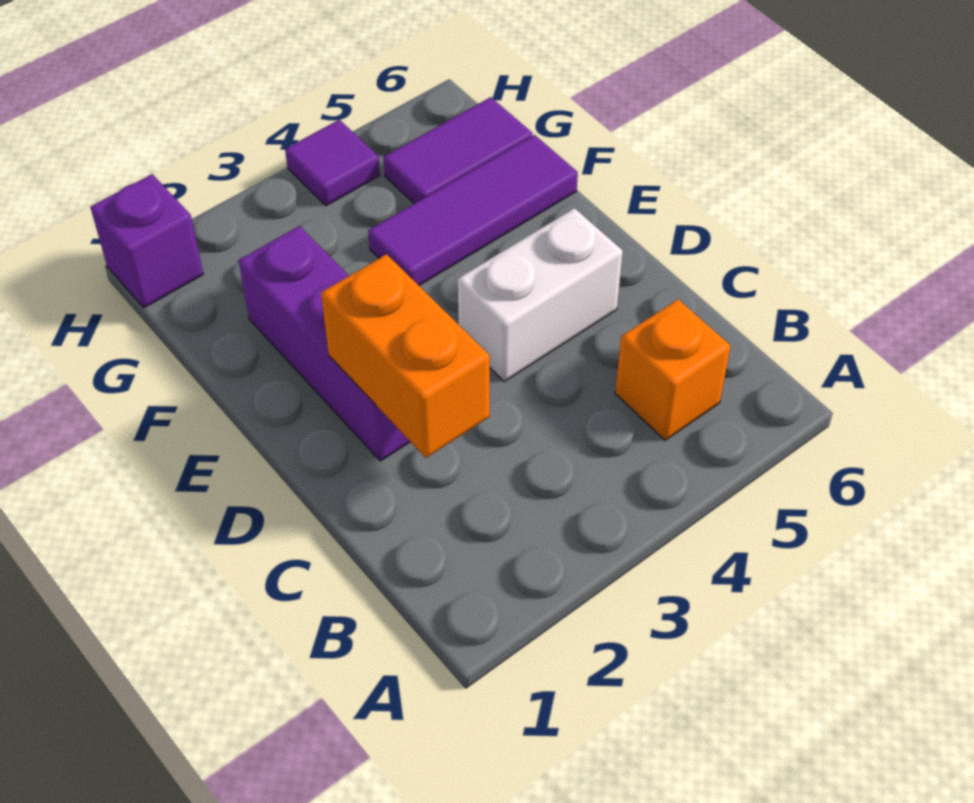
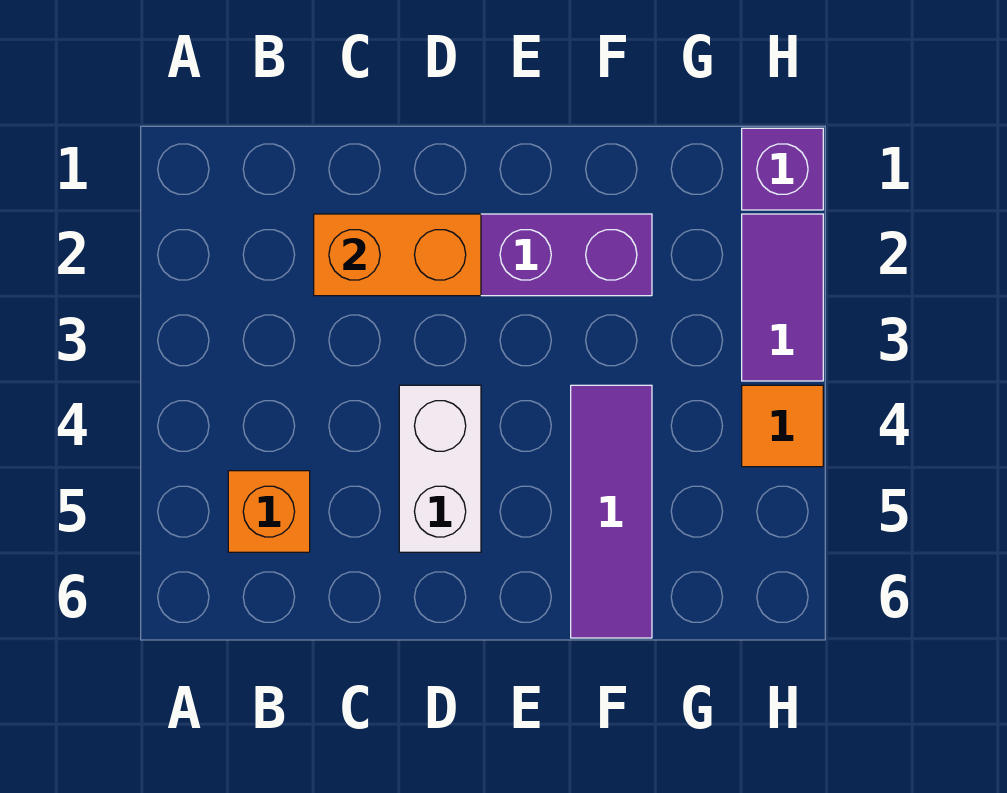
purple 1x2 tile [383,97,532,204] -> purple 1x2 tile moved to [742,214,823,381]
purple 1x1 tile [285,120,380,206] -> orange 1x1 tile [742,385,823,467]

